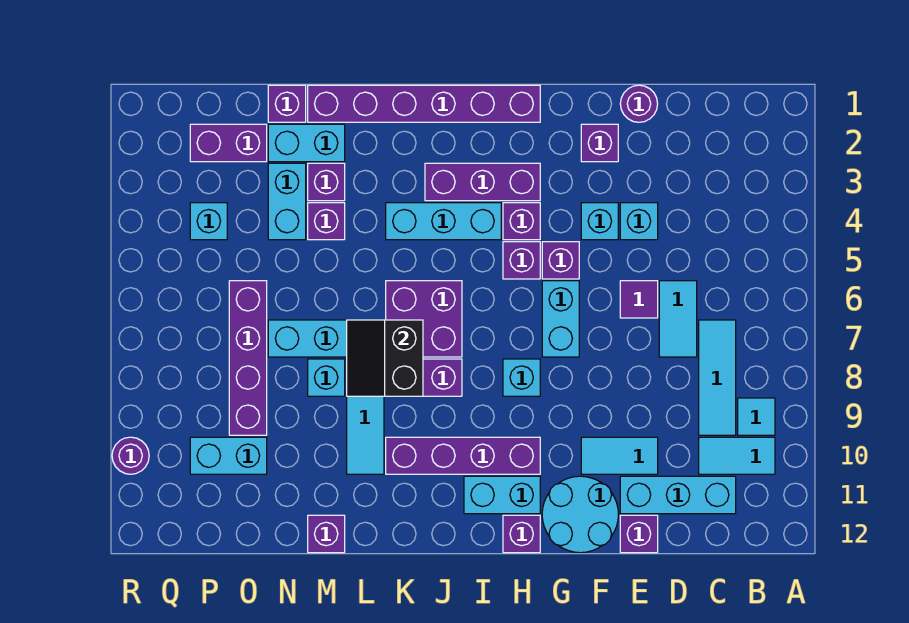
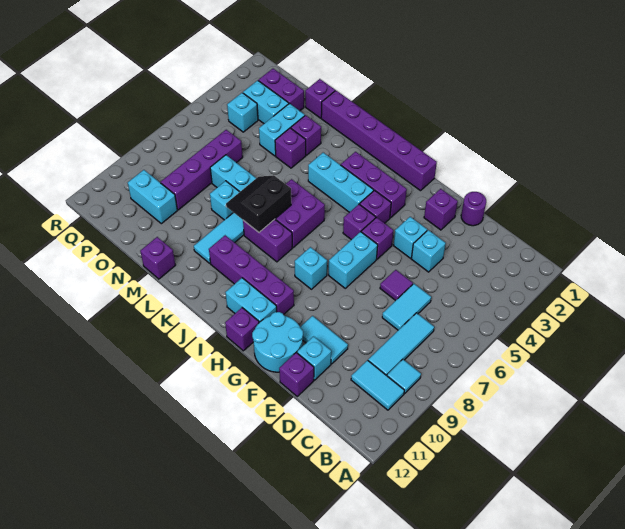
cyan 1x3 brick [620,476,736,514] -> cyan 1x1 brick [297,336,331,380]
cyan 1x2 brick [268,124,345,162] -> cyan 1x2 brick moved to [243,80,289,123]
purple 1x1 round brick [112,437,149,474] -> none

